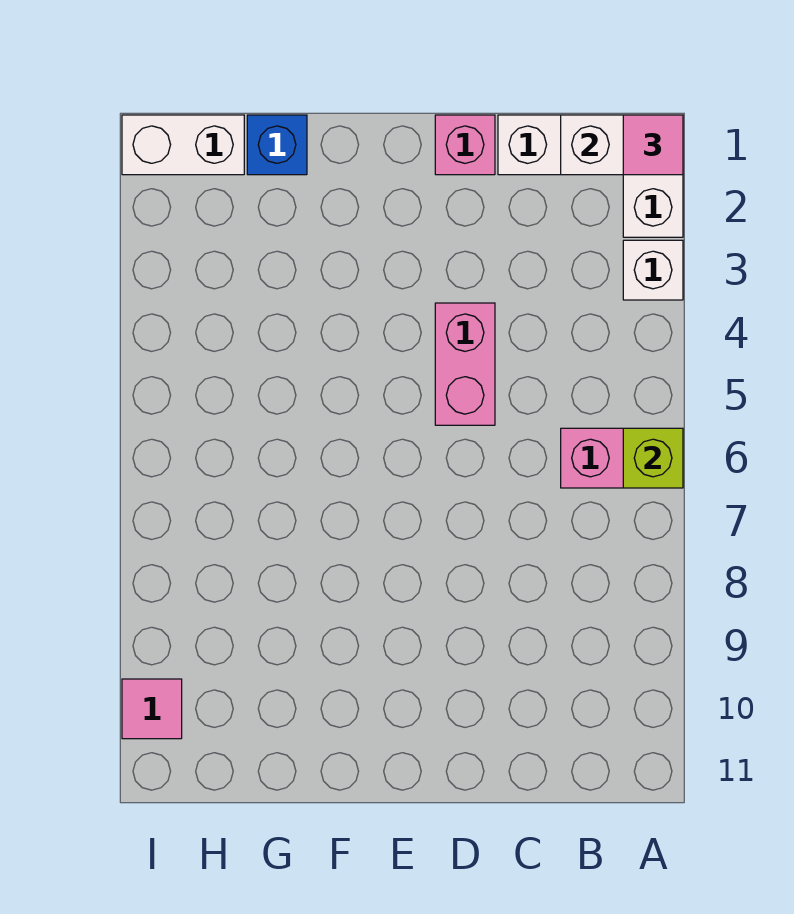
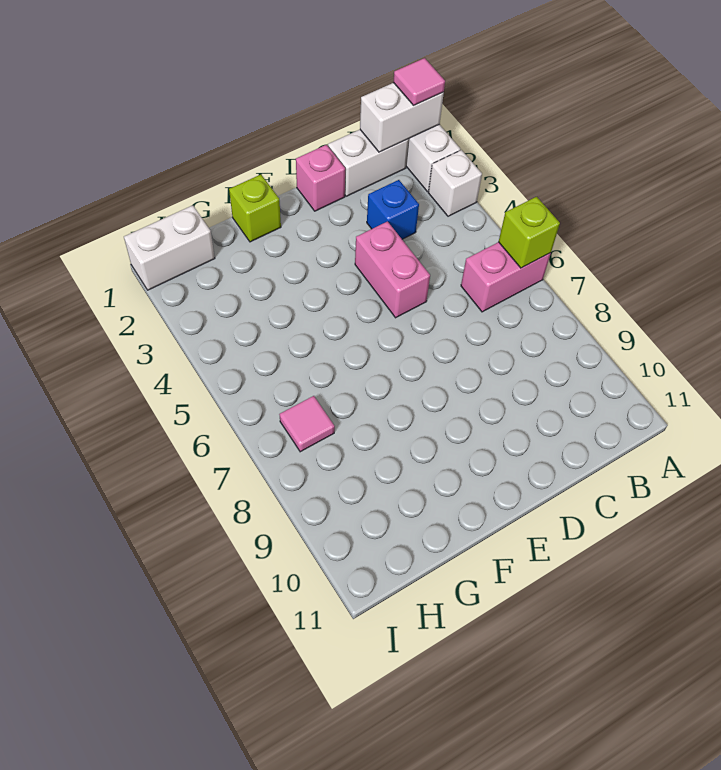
none -> lime 1x1 brick [229,175,281,242]
blue 1x1 brick [247,115,307,175] -> blue 1x1 brick moved to [367,180,419,239]
pink 1x1 tile [122,679,182,739] -> pink 1x1 tile moved to [279,396,335,452]

